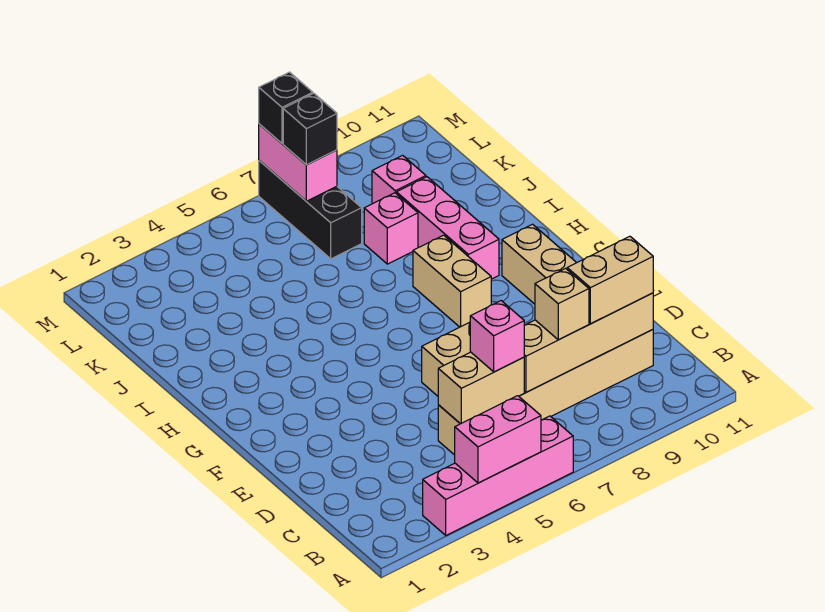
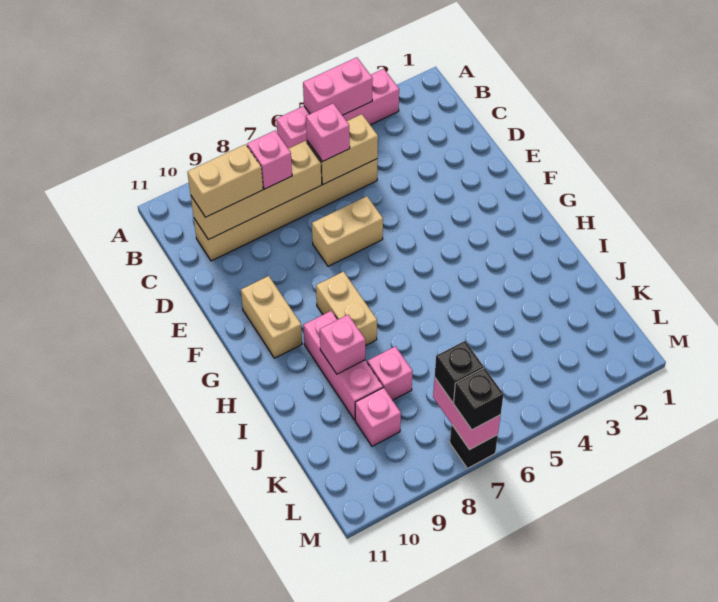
tan 1x1 brick [535,268,589,340] -> pink 1x1 brick [247,131,292,189]
none -> pink 1x1 brick [320,315,365,374]
black 1x3 brick [259,161,362,259] -> black 1x1 brick [450,425,498,468]

